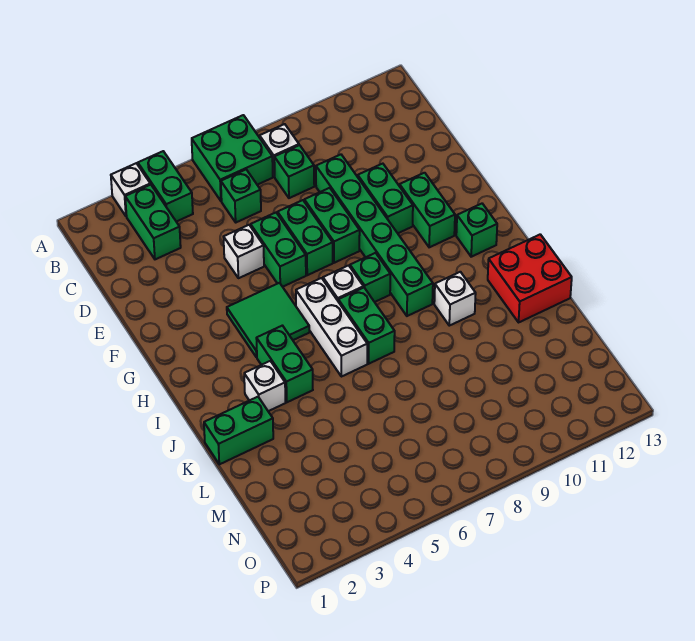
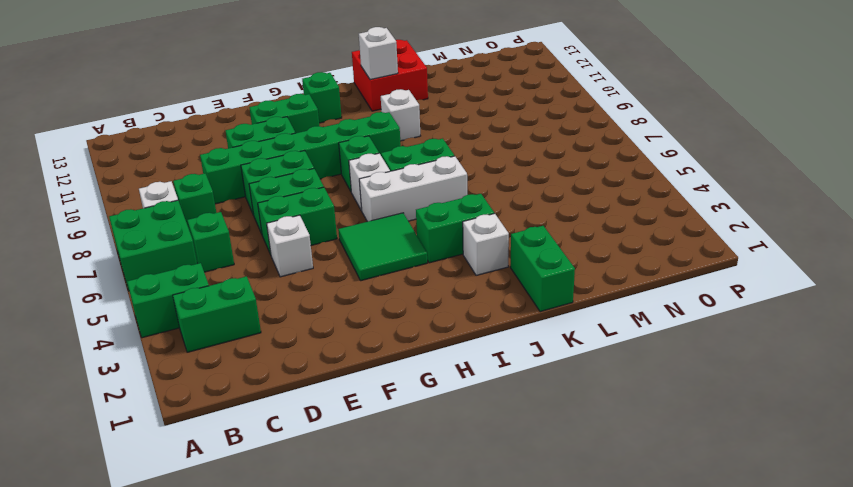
white 1x1 brick [111,163,150,216] -> white 1x1 brick moved to [359,27,398,80]

